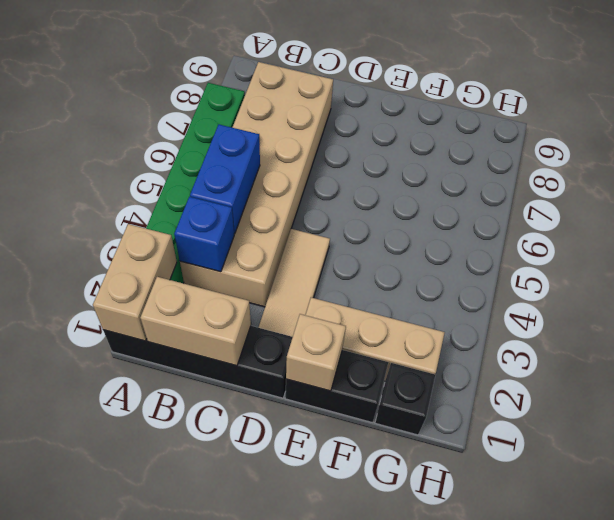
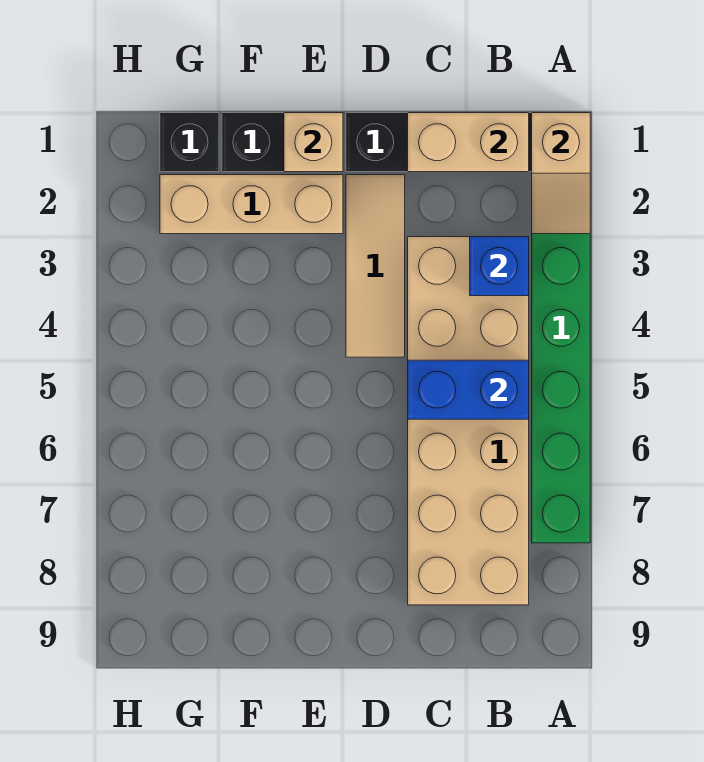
tan 1x2 brick [93,224,177,341] -> tan 1x2 slope [532,113,590,234]
blue 1x2 brick [190,124,260,234] -> blue 1x2 brick turned to [408,360,529,419]

